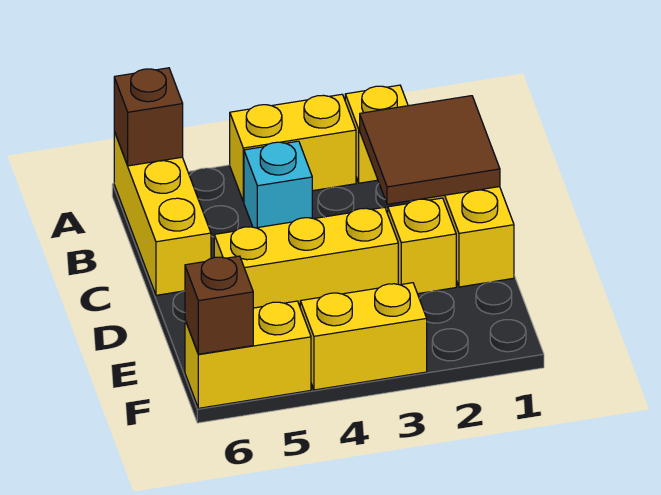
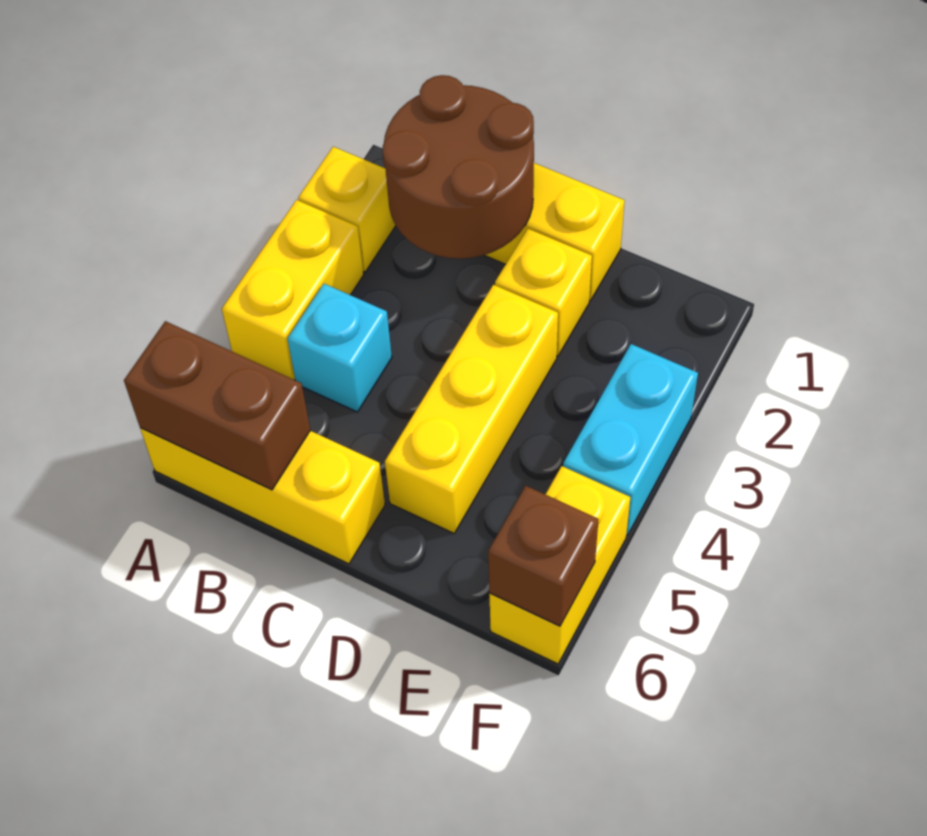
brown 1x1 brick [114,68,183,166] -> brown 1x2 brick [124,321,310,490]
brown 2x2 tile [360,96,500,204] -> brown 2x2 round brick [383,75,534,259]
yellow 1x2 brick [300,283,427,390] -> cyan 1x2 brick [563,344,698,535]

